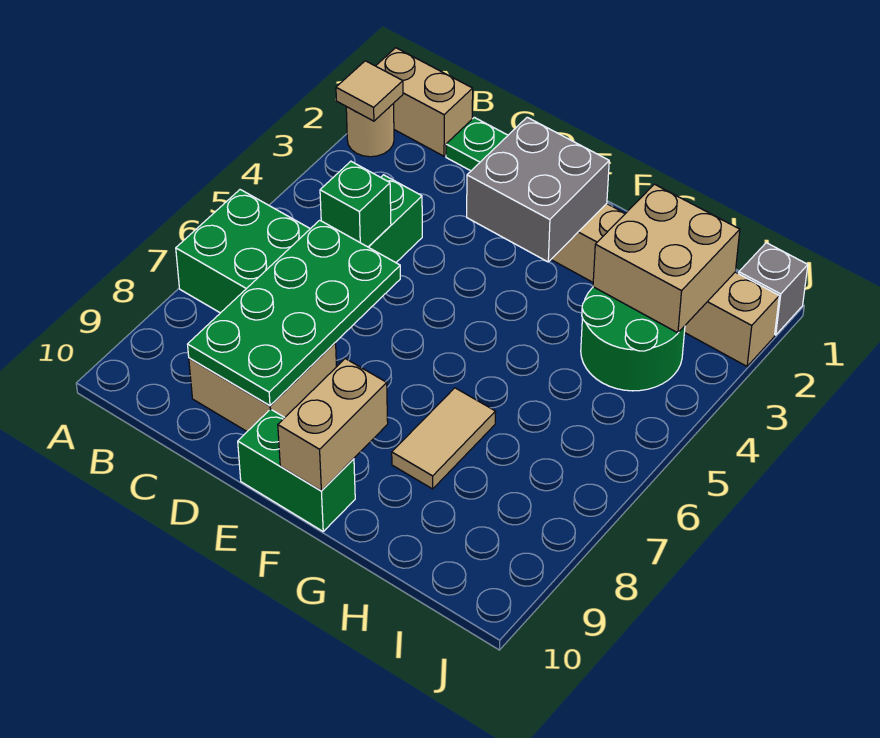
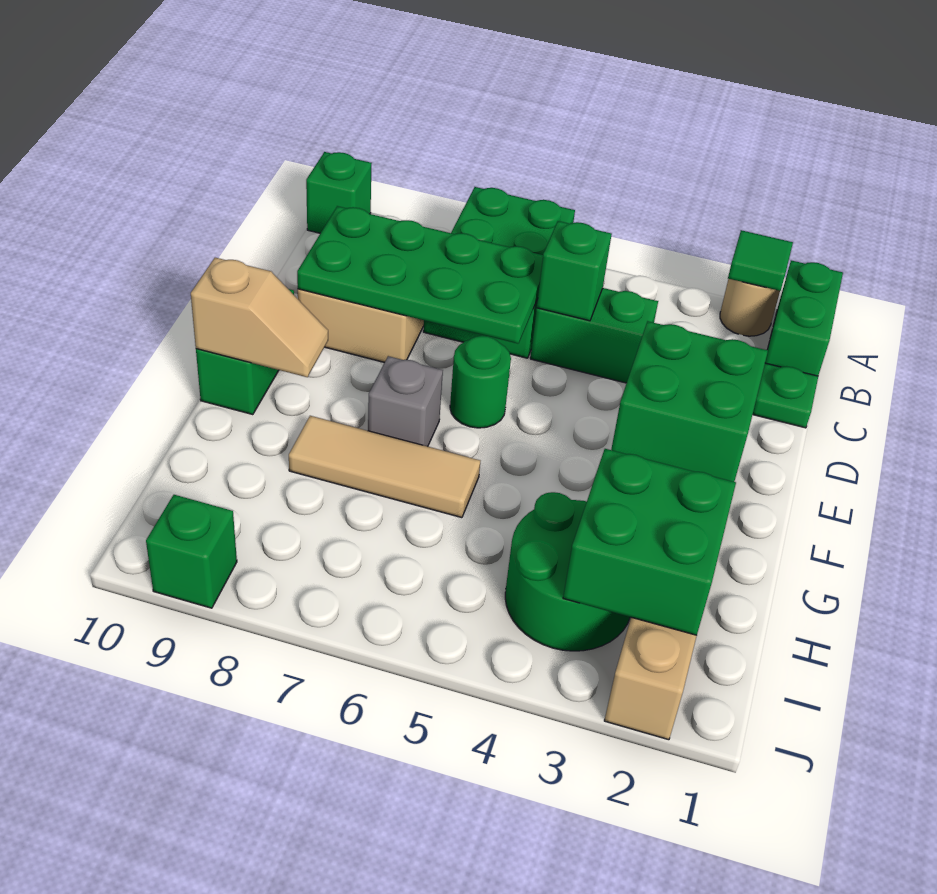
tan 1x2 brick [376,48,473,156] -> green 1x2 brick [765,260,843,376]
tan 1x1 tile [336,61,403,121] -> green 1x1 tile [728,230,793,291]
none -> green 1x1 brick [306,152,372,233]
grey 2x2 brick [467,117,609,262] -> green 2x2 brick [611,321,768,482]
none -> green 1x1 round brick [450,336,511,428]
tan 1x2 brick [278,359,388,491] -> tan 1x2 slope [191,258,328,377]
tan 1x2 tile [392,388,496,489] -> tan 1x3 tile [289,416,480,518]
tan 2x2 brick [593,184,740,333] -> green 2x2 brick [563,449,736,635]
grey 1x1 brick [739,243,808,335] -> grey 1x1 brick moved to [368,356,443,446]
none -> green 1x1 brick [146,495,237,608]

